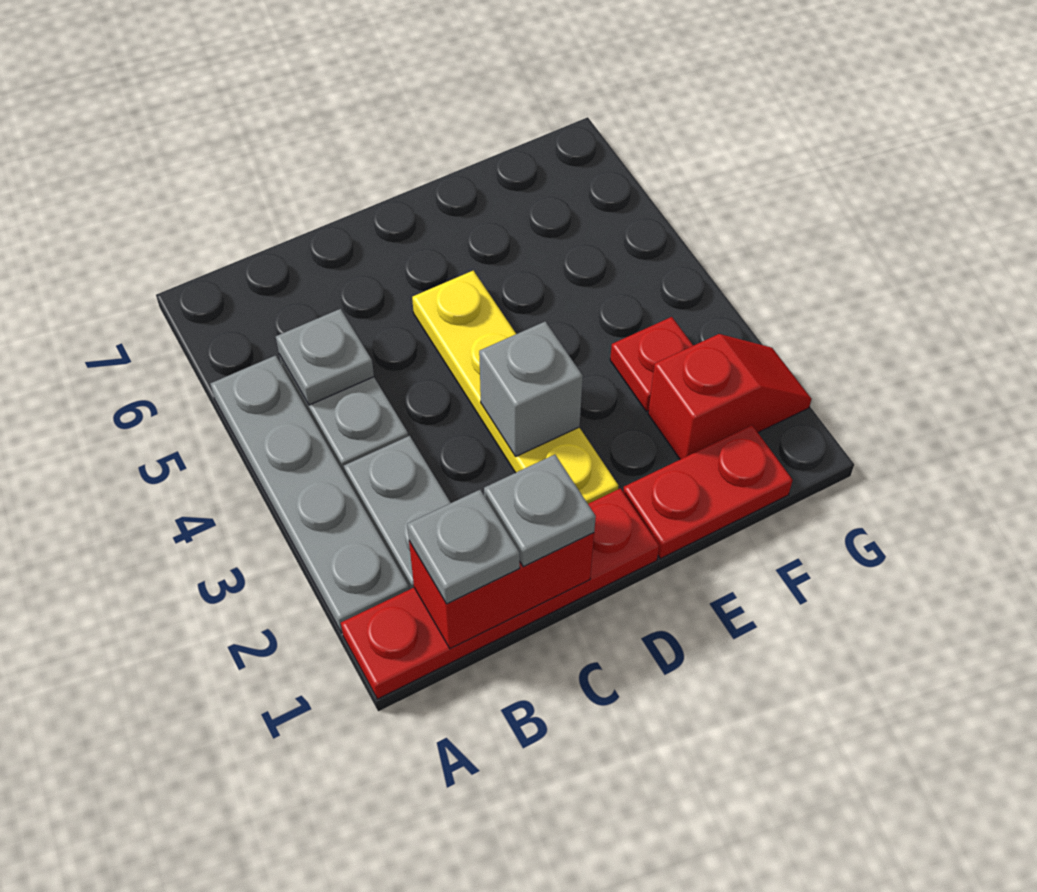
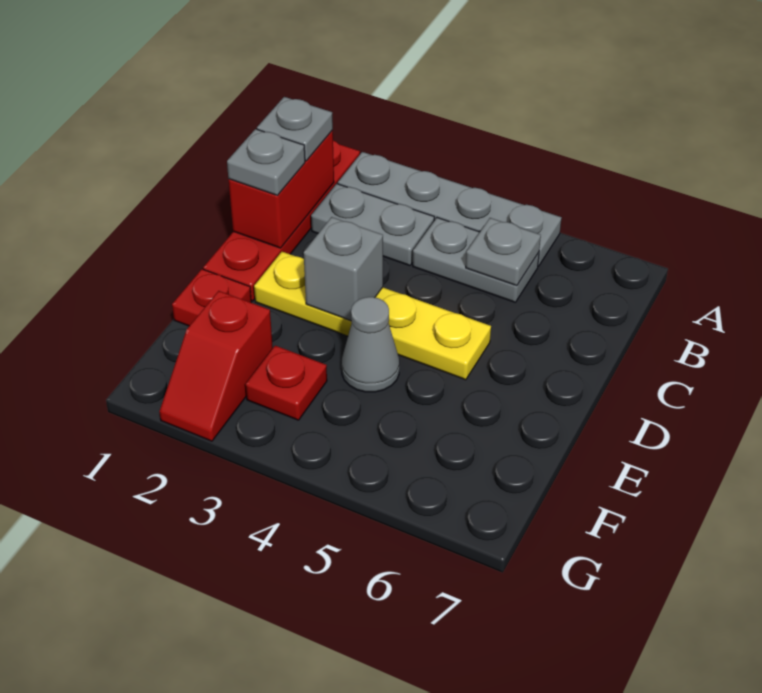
red 1x2 plate [623,425,793,559] -> red 1x1 plate [172,269,251,326]
none -> grey 1x1 cone [341,297,399,392]

